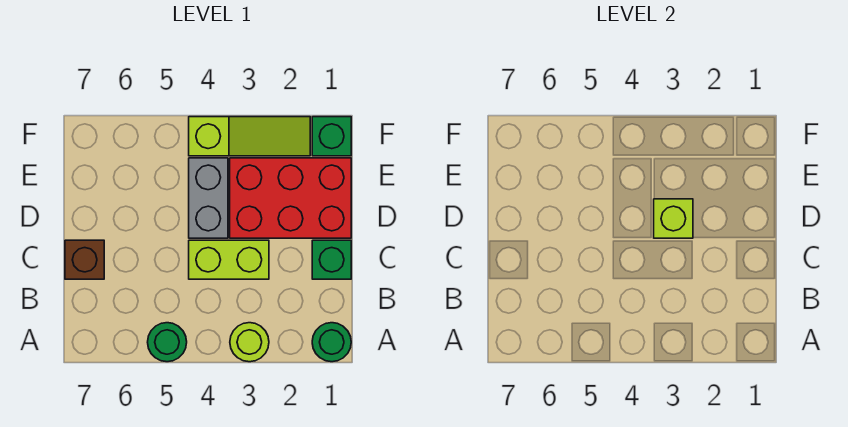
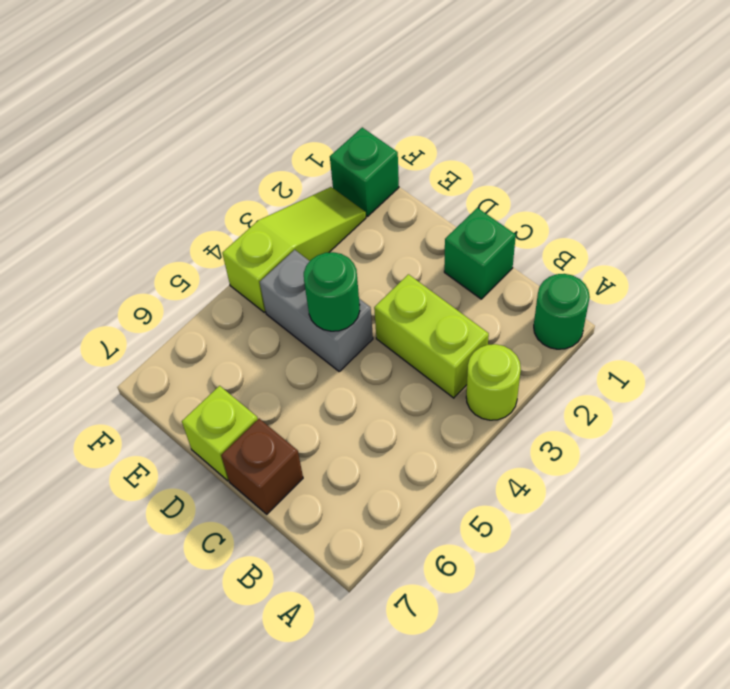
green 1x1 round brick [148,323,187,362] -> green 1x1 round brick moved to [304,252,360,331]
lime 1x2 brick [189,240,269,279] -> lime 1x2 brick turned to [374,274,489,398]
red 2x3 brick [230,158,351,238] -> none
lime 1x1 brick [654,199,693,238] -> lime 1x1 brick moved to [182,386,258,481]

